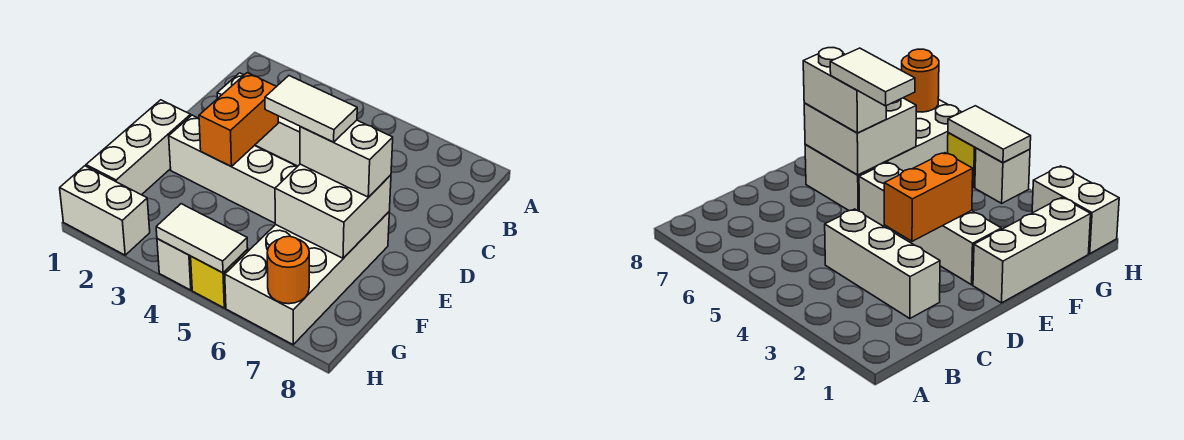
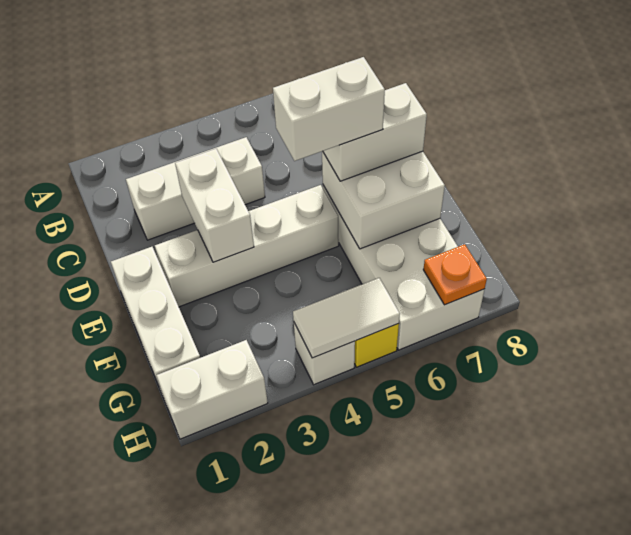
orange 1x2 brick [199,73,278,166] -> white 1x2 brick [175,149,254,262]
white 1x2 tile [265,76,357,142] -> white 1x2 brick [273,57,385,161]
orange 1x1 round brick [267,236,309,304] -> orange 1x1 plate [423,244,487,305]

